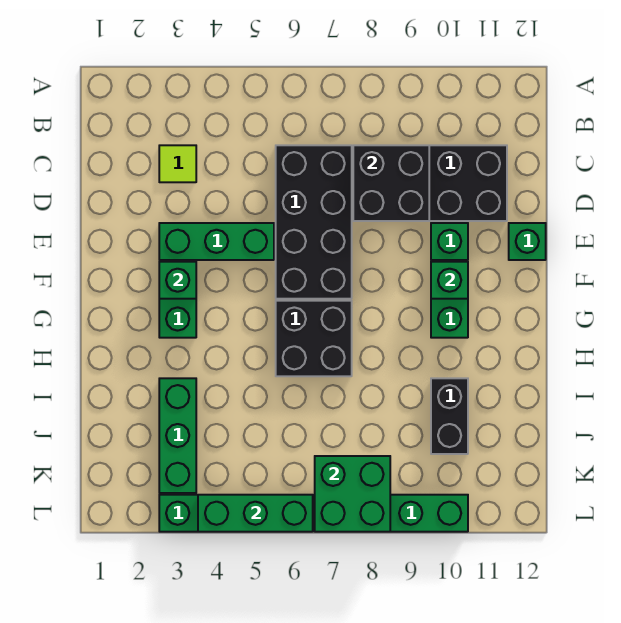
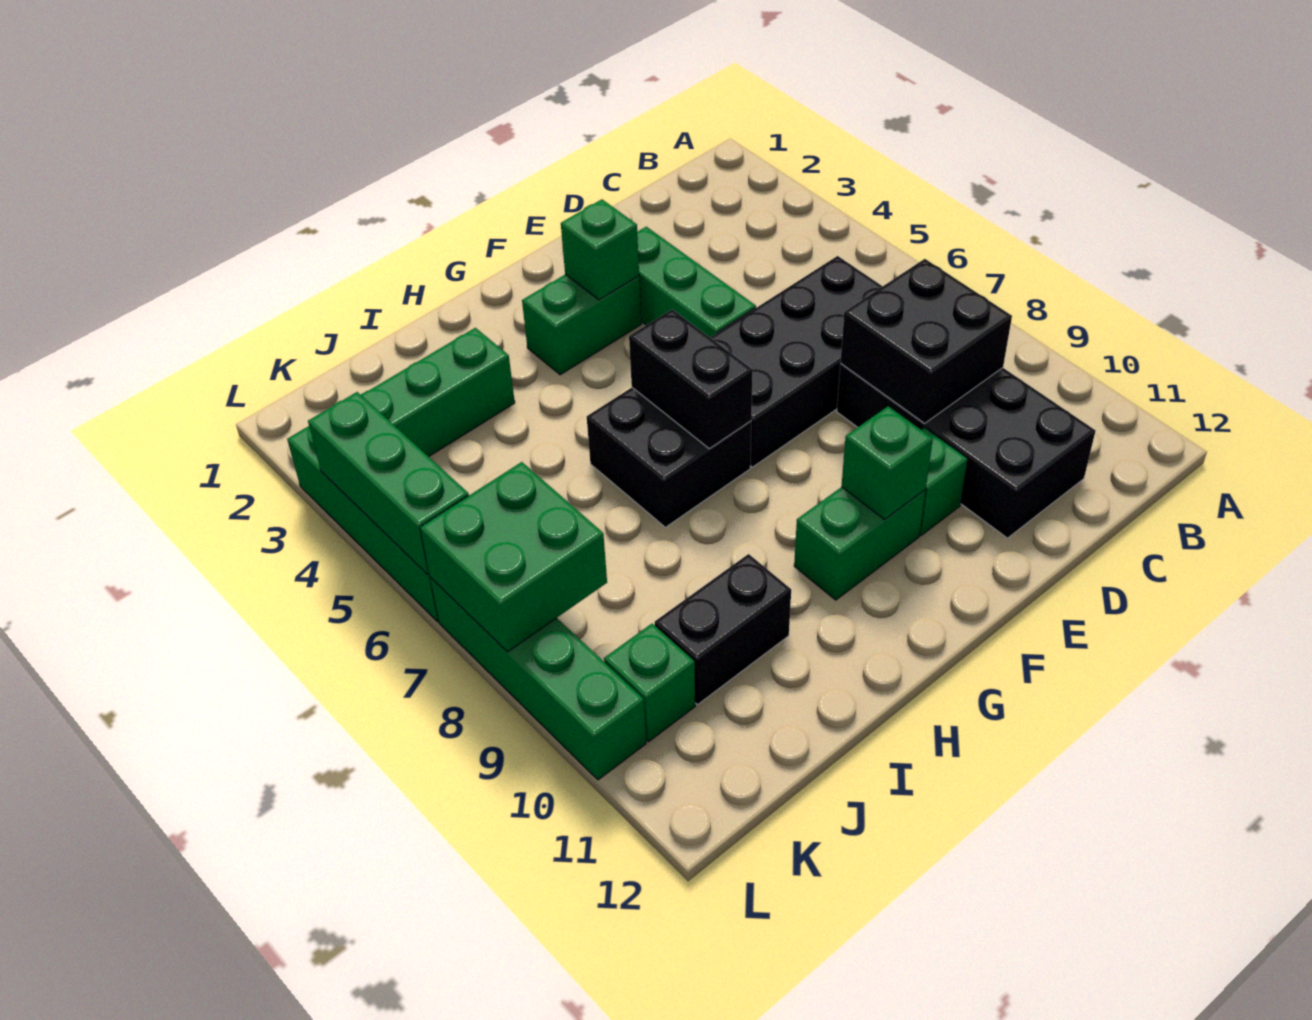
lime 1x1 tile [159,145,196,182] -> none
green 1x1 brick [509,223,546,260] -> green 1x1 brick moved to [604,624,695,742]
none -> black 1x2 brick [629,309,753,449]

